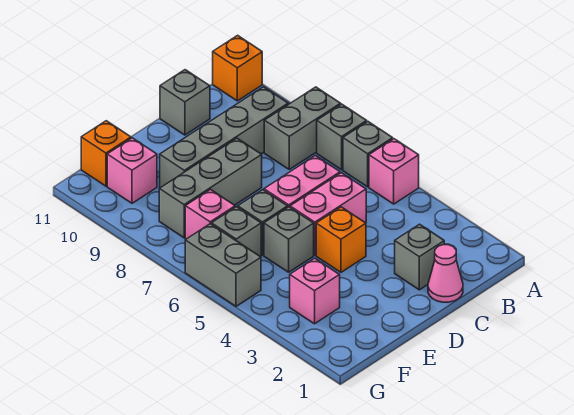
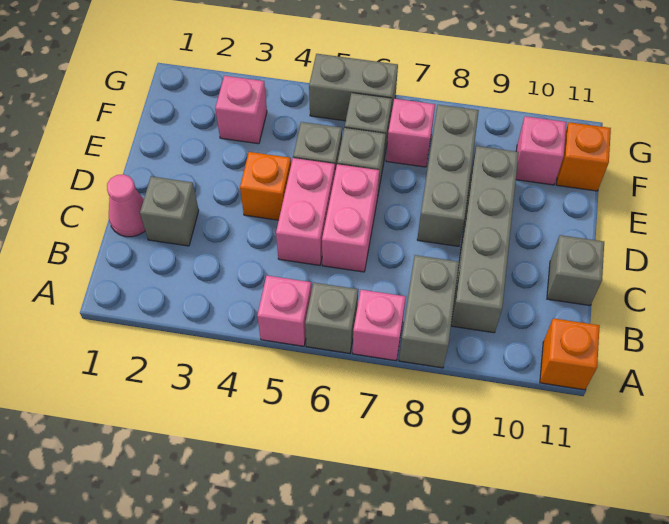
grey 1x1 brick [317,104,367,170] -> pink 1x1 brick [353,290,406,361]

